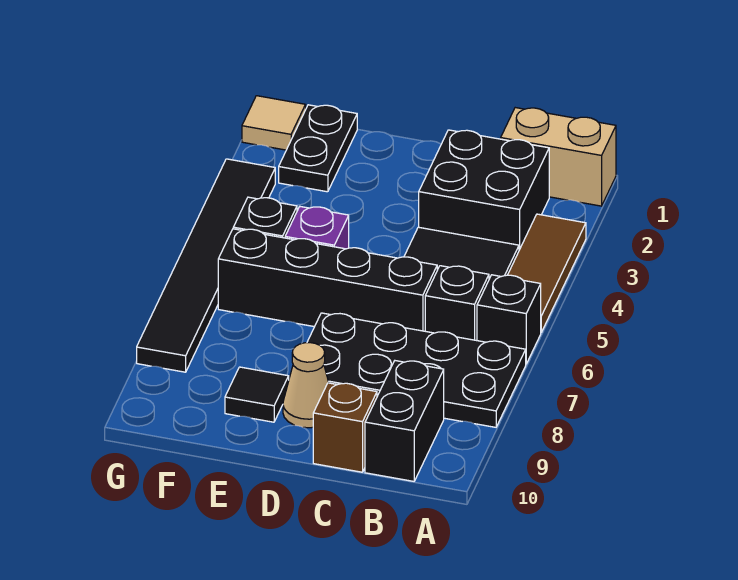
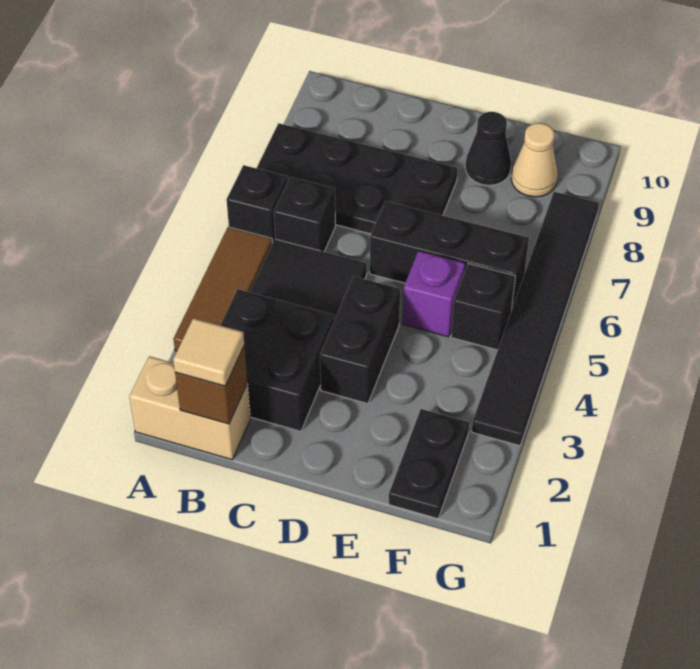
black 1x2 brick [365,361,444,481] -> black 1x2 brick moved to [320,276,400,404]
black 1x4 brick [218,229,437,331] -> black 1x3 brick [370,201,529,311]
brown 1x1 brick [313,383,377,472] -> brown 1x1 brick moved to [175,346,247,424]
tan 1x1 cone [283,343,329,428] -> tan 1x1 cone moved to [511,123,558,197]
black 1x1 tile [225,367,289,422] -> black 1x1 cone [465,112,511,185]
tan 1x1 tile [242,96,306,150] -> tan 1x1 tile moved to [173,318,244,386]

